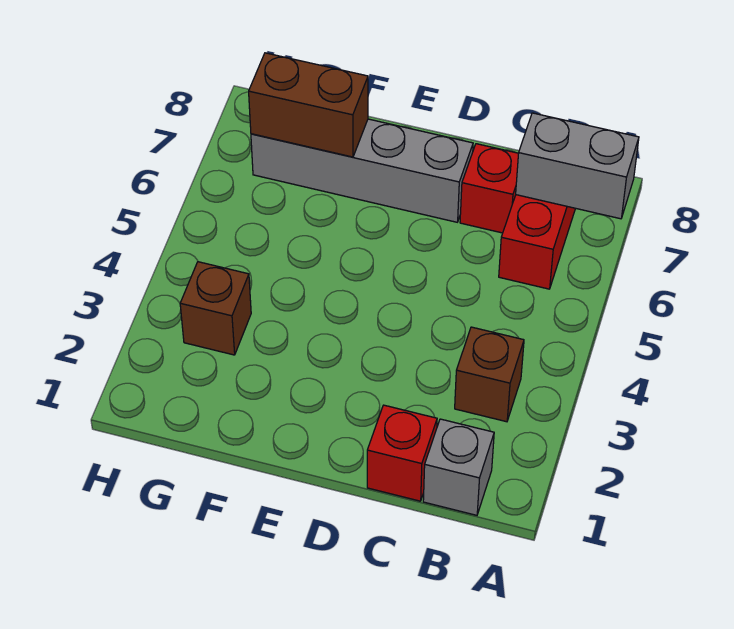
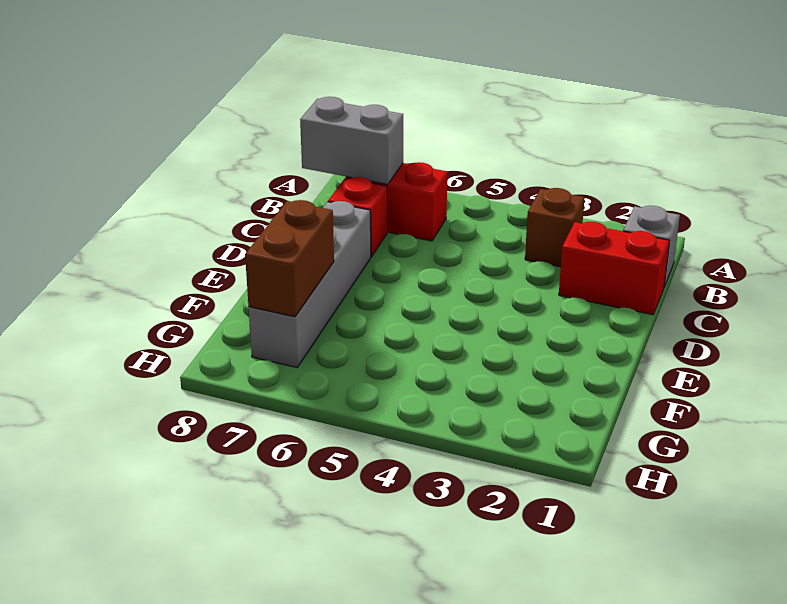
grey 1x2 brick [516,113,639,219] -> grey 1x2 brick turned to [300,97,403,184]
red 1x1 brick [367,405,437,501] -> red 1x2 brick [559,222,669,315]
brown 1x1 brick [180,262,251,355] -> none

